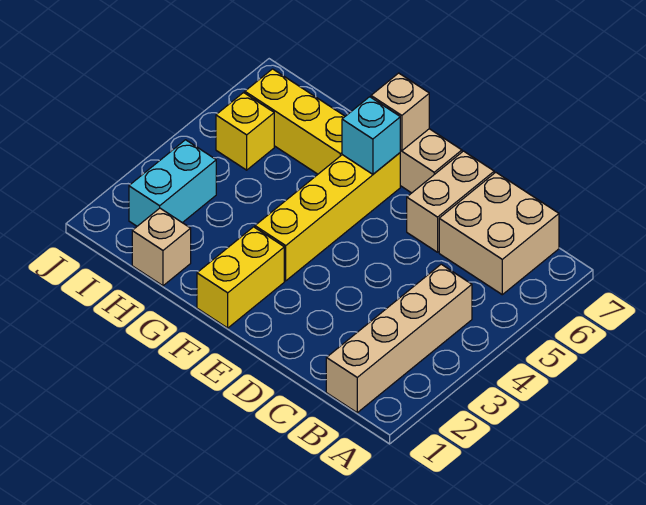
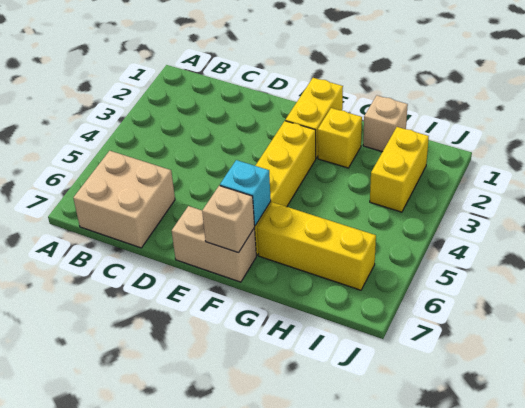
tan 1x4 brick [326,264,472,413] -> none
tan 1x2 brick [407,151,494,252] -> none
cyan 1x2 brick [129,140,216,226] -> yellow 1x2 brick [370,127,429,212]
yellow 1x1 brick [216,93,274,170] -> yellow 1x1 brick moved to [318,108,362,168]

